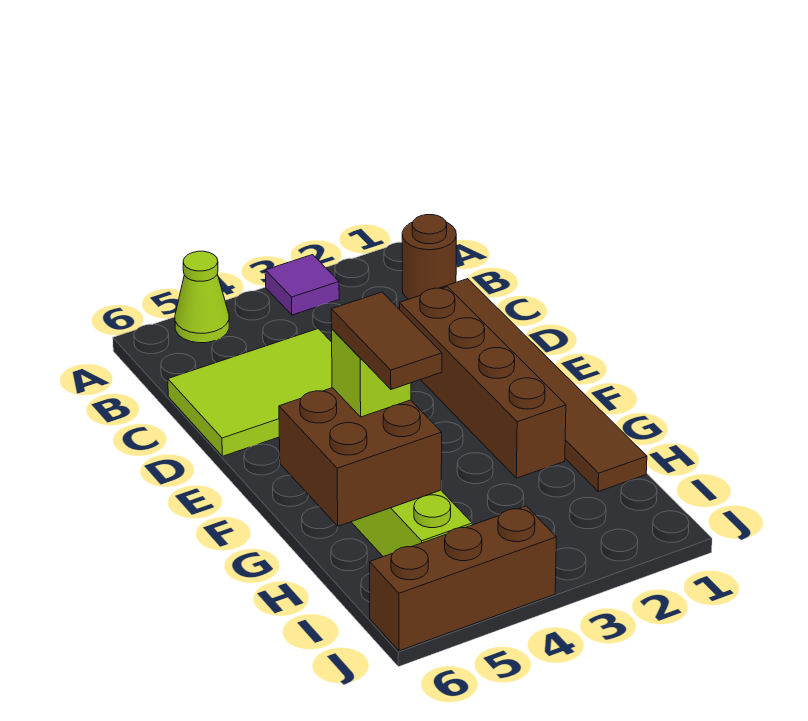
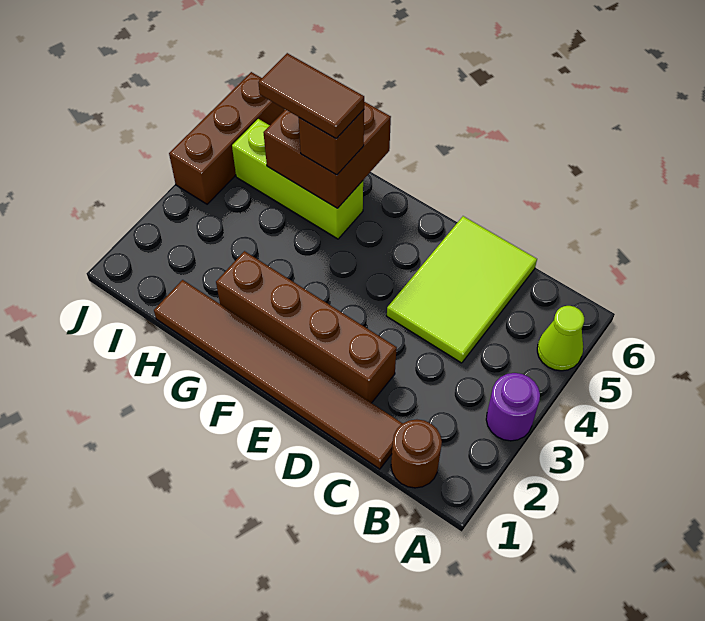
purple 1x1 tile [265,255,339,315] -> purple 1x1 round brick [486,373,540,441]
lime 1x1 brick [332,329,411,417] -> brown 1x1 brick [299,110,364,175]

